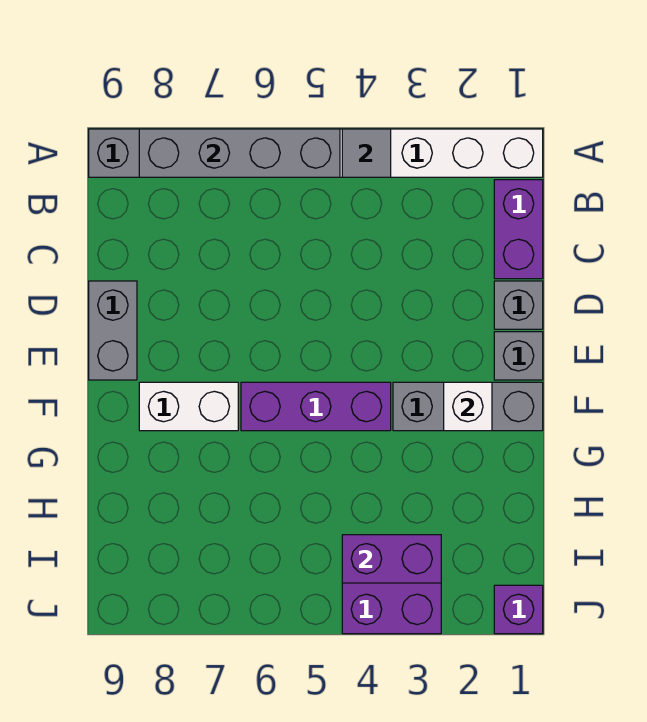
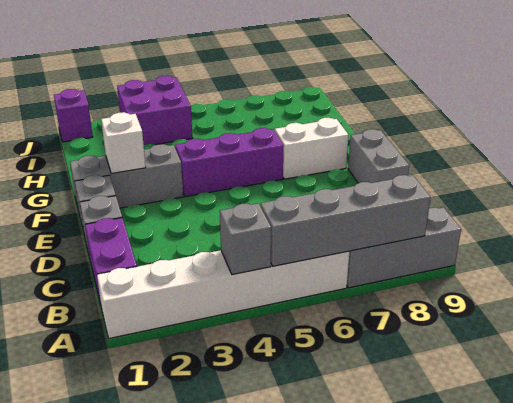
grey 1x1 tile [342,129,391,177] -> grey 1x1 brick [220,203,271,275]
purple 1x2 brick [342,535,441,583] -> none

